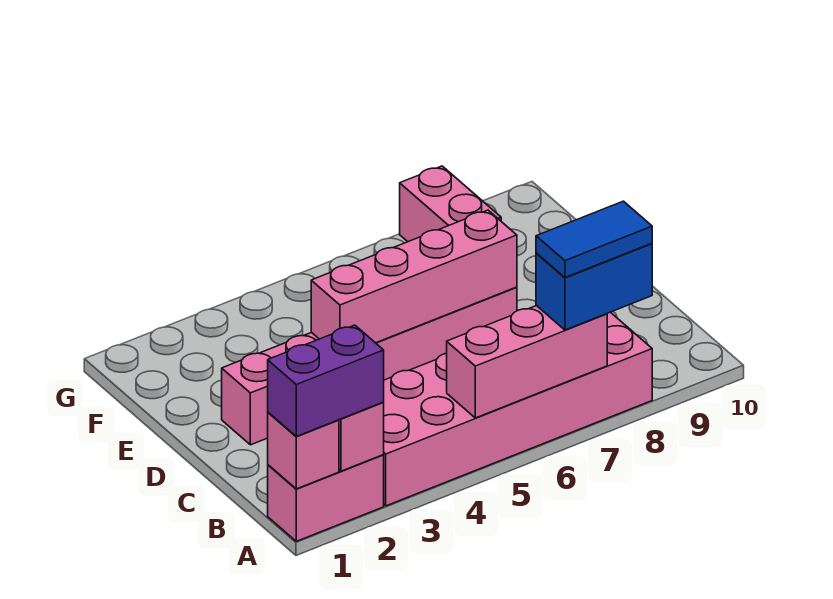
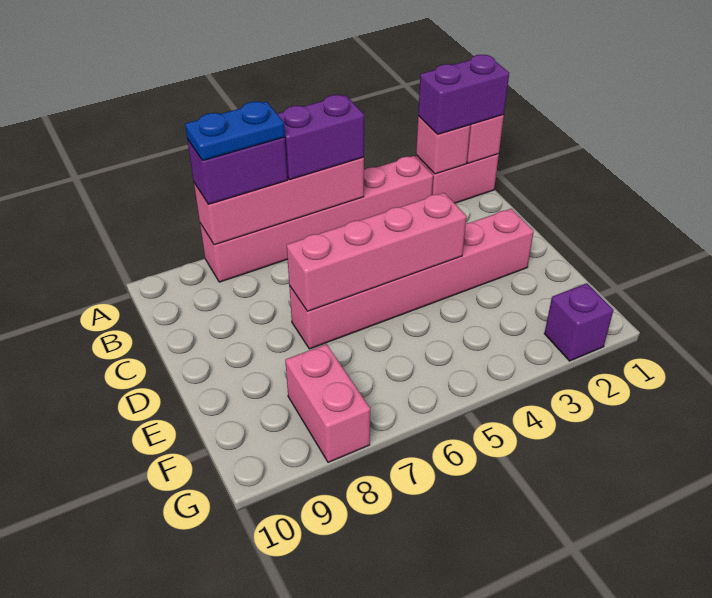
pink 2x6 brick [383,312,652,506] -> pink 1x6 brick [200,156,433,282]
pink 1x3 brick [447,306,607,418] -> pink 1x4 brick [194,157,364,245]
none -> purple 1x2 brick [278,95,364,180]
blue 1x2 brick [536,243,652,330] -> purple 1x2 brick [187,137,288,204]
blue 1x2 tile [536,201,652,277] -> blue 1x2 plate [185,101,285,161]
none -> purple 1x1 brick [544,283,613,361]

